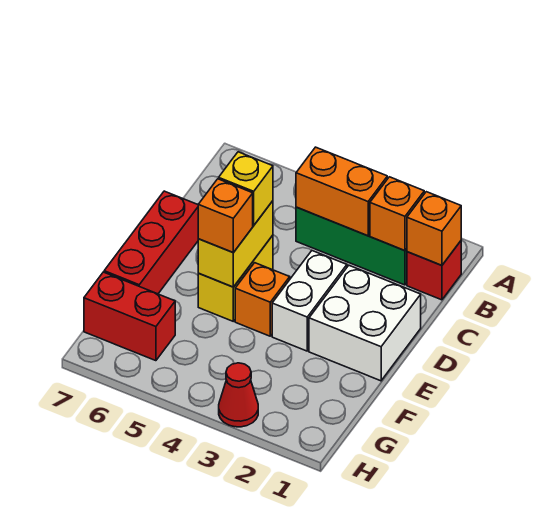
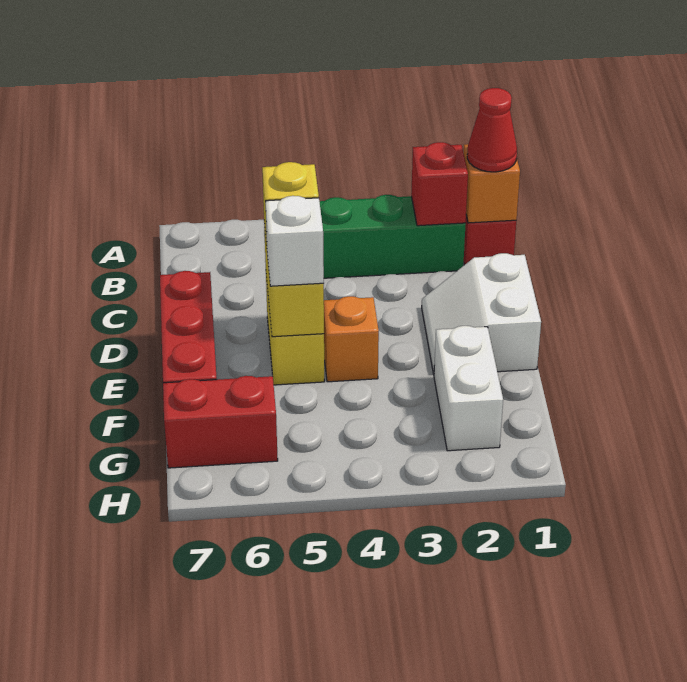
orange 1x1 brick [370,177,424,251] -> red 1x1 brick [411,142,468,226]
orange 1x2 brick [296,147,387,236] -> none
white 2x2 brick [309,265,421,381] -> white 2x2 slope [422,253,541,374]
white 1x2 brick [272,251,347,351] -> white 1x2 brick moved to [434,326,503,451]
orange 1x1 brick [198,179,253,253] -> white 1x1 brick [266,196,324,286]
red 1x1 cone [219,363,258,427] -> red 1x1 cone moved to [467,88,517,172]

